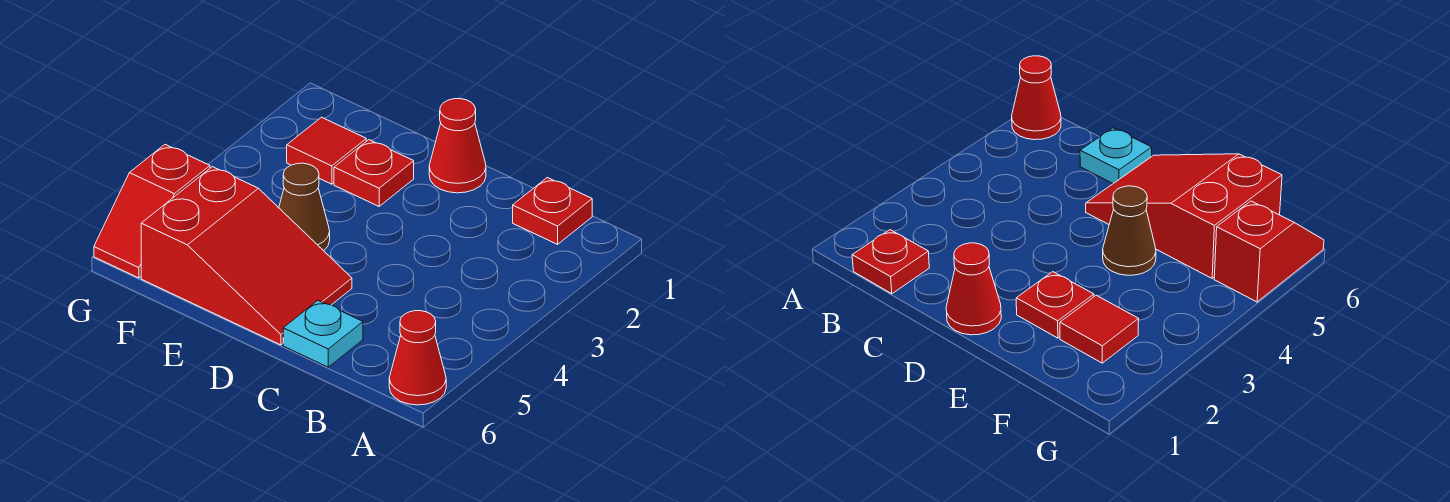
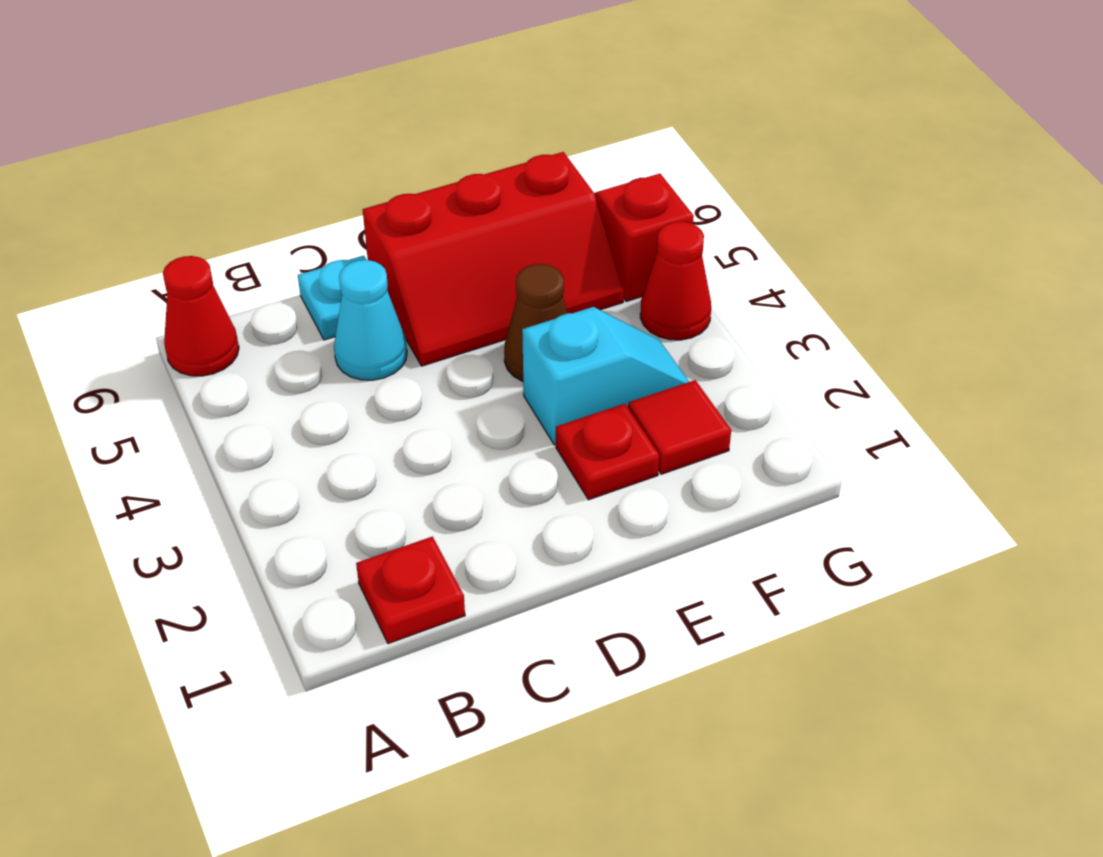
none -> cyan 1x1 cone [334,260,407,380]
red 1x1 cone [429,99,486,193] -> red 1x1 cone moved to [640,222,711,340]
red 2x3 slope [141,167,352,345] -> red 2x3 slope turned to [363,152,624,366]
none -> cyan 1x2 slope [522,307,689,445]

